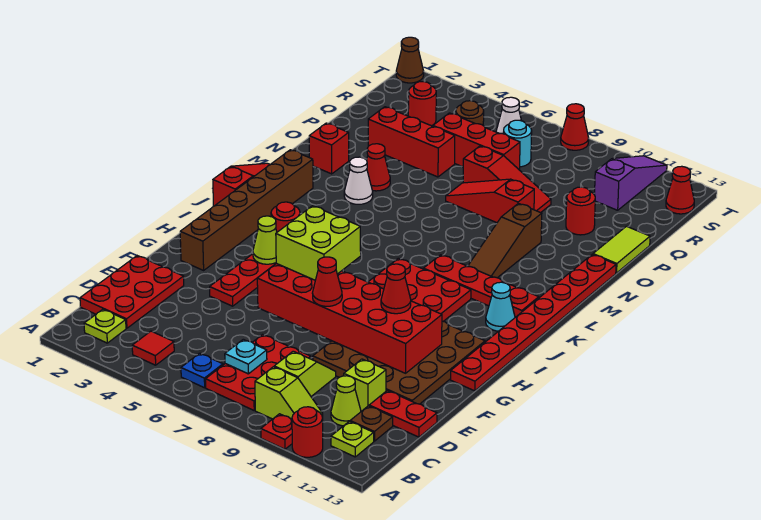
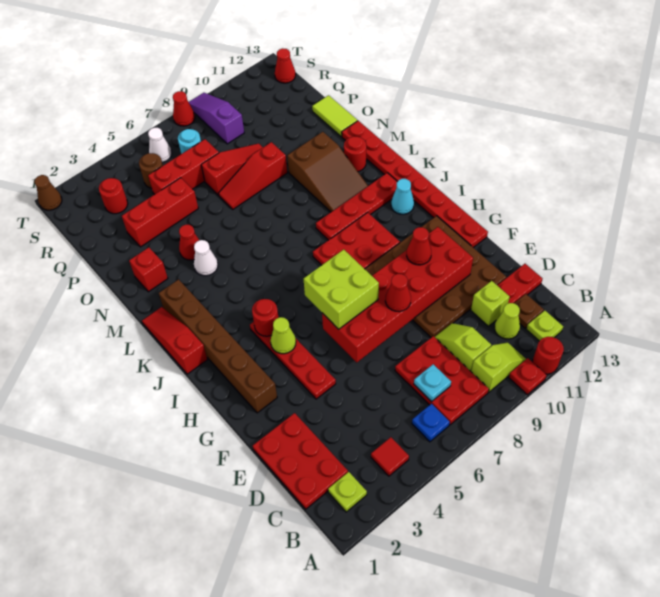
brown 1x3 slope [468,203,542,278] -> brown 2x3 slope [287,132,368,212]
red 1x1 round brick [566,187,595,235] -> red 1x1 round brick moved to [344,136,366,171]
purple 1x3 slope [595,156,667,210] -> purple 1x3 slope moved to [189,93,244,144]

